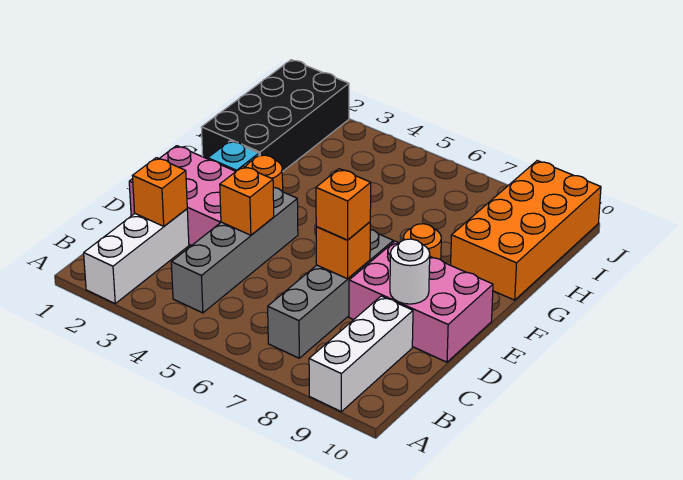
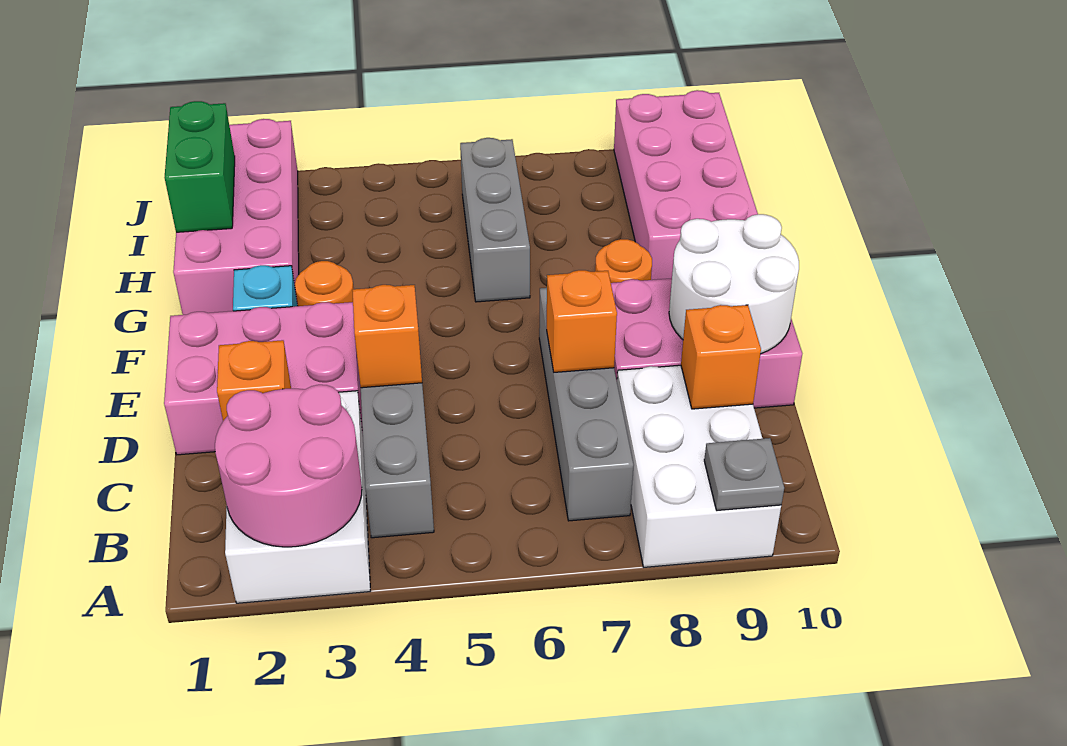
white 1x3 brick [84,209,189,303] -> white 2x3 brick [225,391,370,603]
none -> pink 2x2 round brick [215,385,362,547]
white 1x3 brick [309,296,413,412] -> white 2x3 brick [617,365,781,567]
none -> grey 1x1 plate [704,438,784,511]
orange 1x1 brick [316,169,371,240] -> orange 1x1 brick moved to [681,305,761,409]
white 1x1 round brick [390,239,430,304] -> white 2x2 round brick [669,214,799,354]
black 2x4 brick [201,60,349,172] -> pink 2x4 brick [173,119,299,315]
none -> grey 1x3 brick [460,138,530,302]
orange 2x4 brick [451,161,601,300] -> pink 2x4 brick [614,90,758,280]
none -> green 1x2 brick [165,101,235,232]

